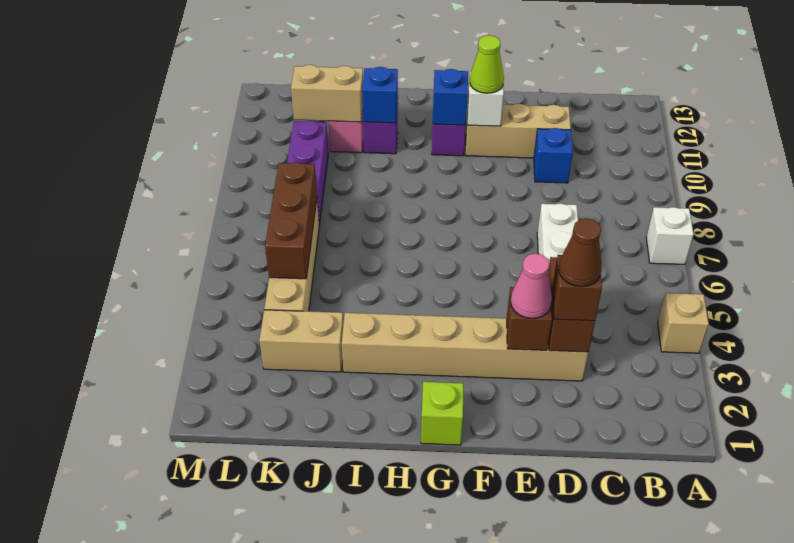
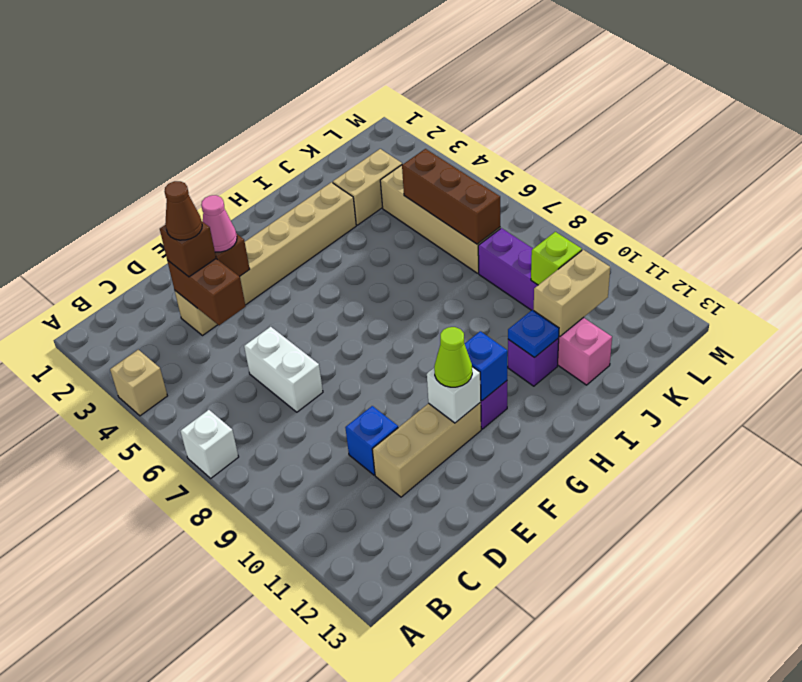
lime 1x1 brick [421,382,463,445] -> lime 1x1 brick moved to [531,232,582,285]
blue 1x1 brick [362,67,398,123] -> blue 1x1 plate [508,310,559,358]

